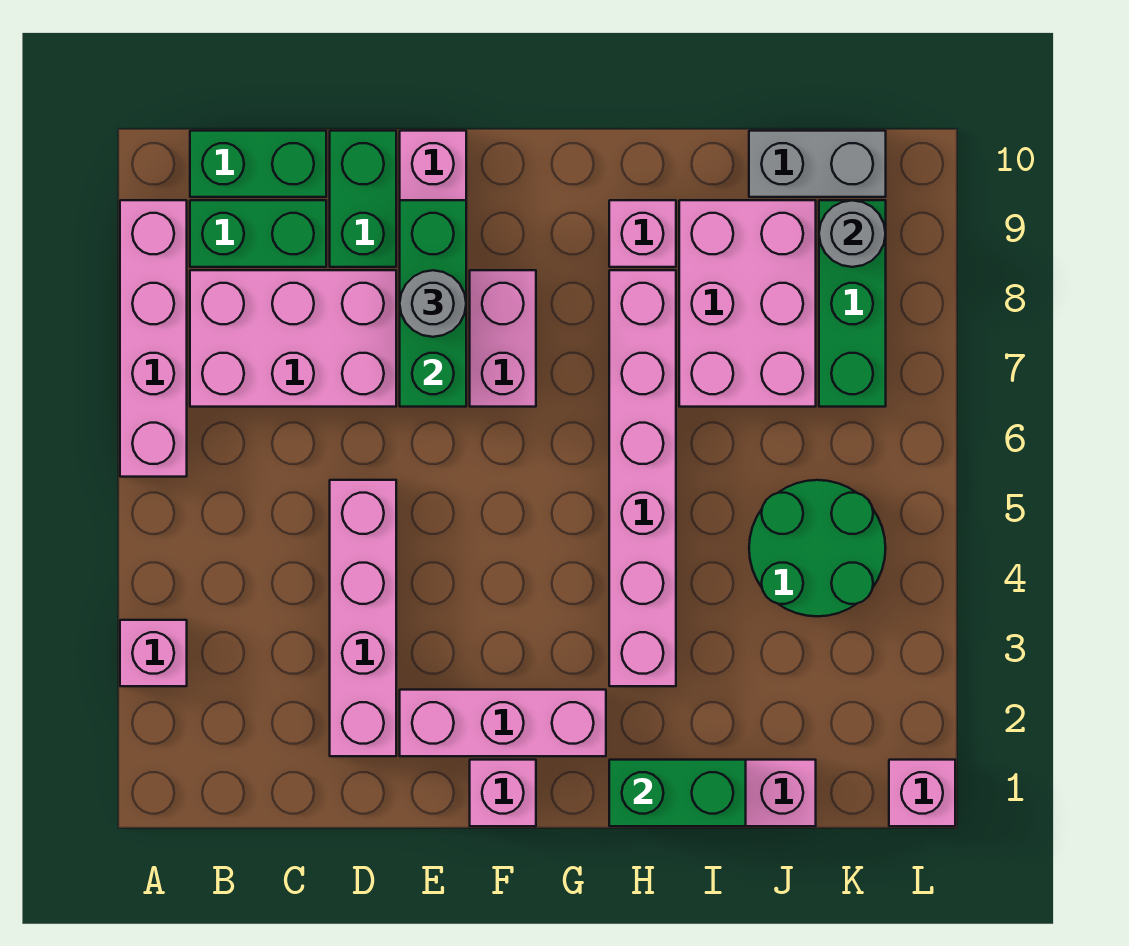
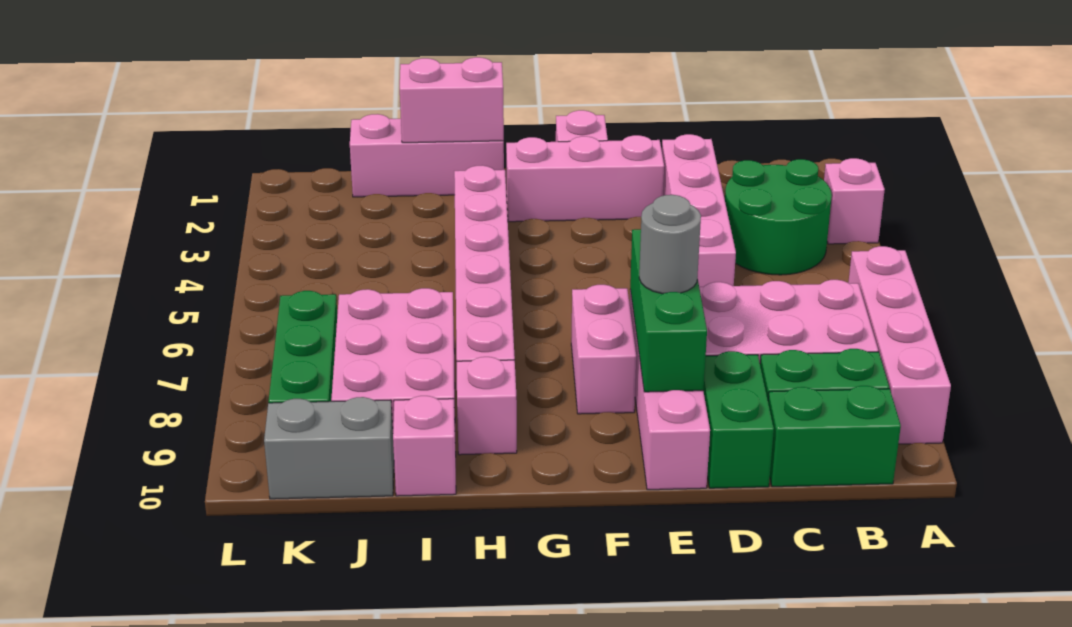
green 1x2 brick [609,760,746,826] -> pink 1x2 brick [400,57,504,143]
green 2x2 round brick [749,480,886,616] -> green 2x2 round brick moved to [725,159,832,275]
grey 1x1 round brick [819,200,886,267] -> none
pink 1x1 brick [889,760,955,826] -> pink 1x1 brick moved to [393,396,456,496]

